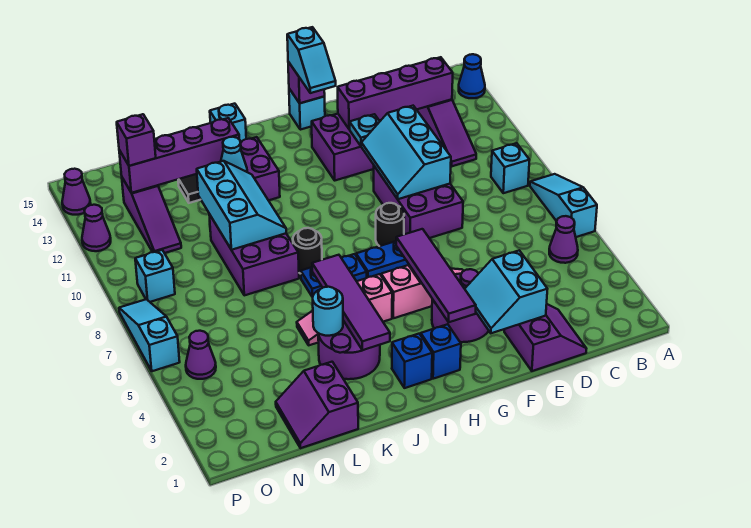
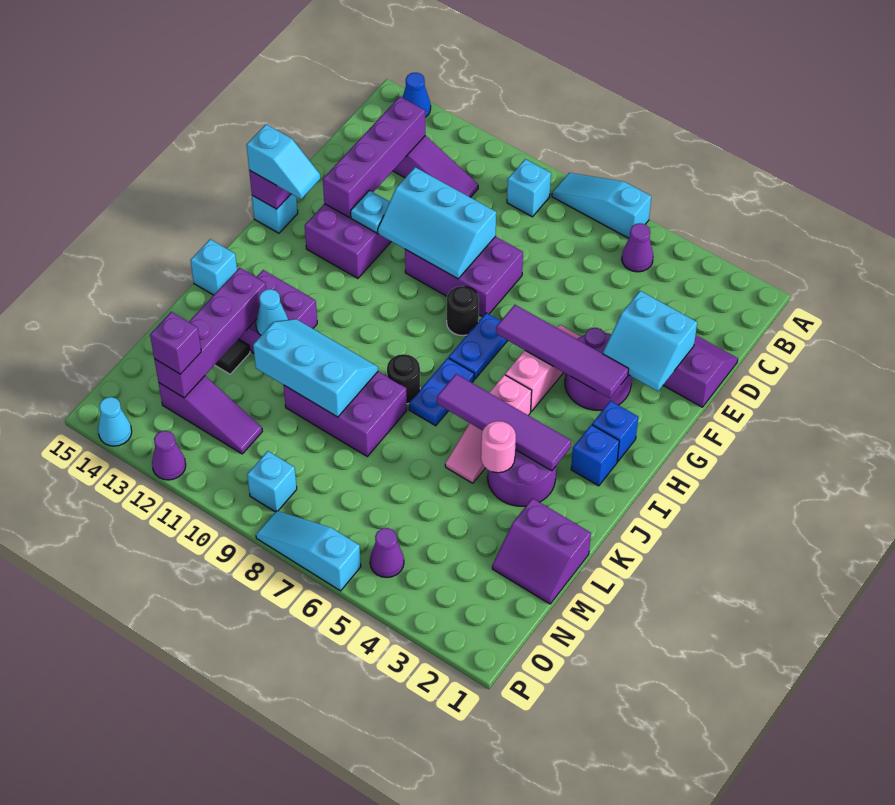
cyan 1x1 round brick [313,287,343,336] -> pink 1x1 round brick [481,421,516,473]
purple 1x1 cone [62,169,91,215] -> cyan 1x1 cone [98,397,132,446]

